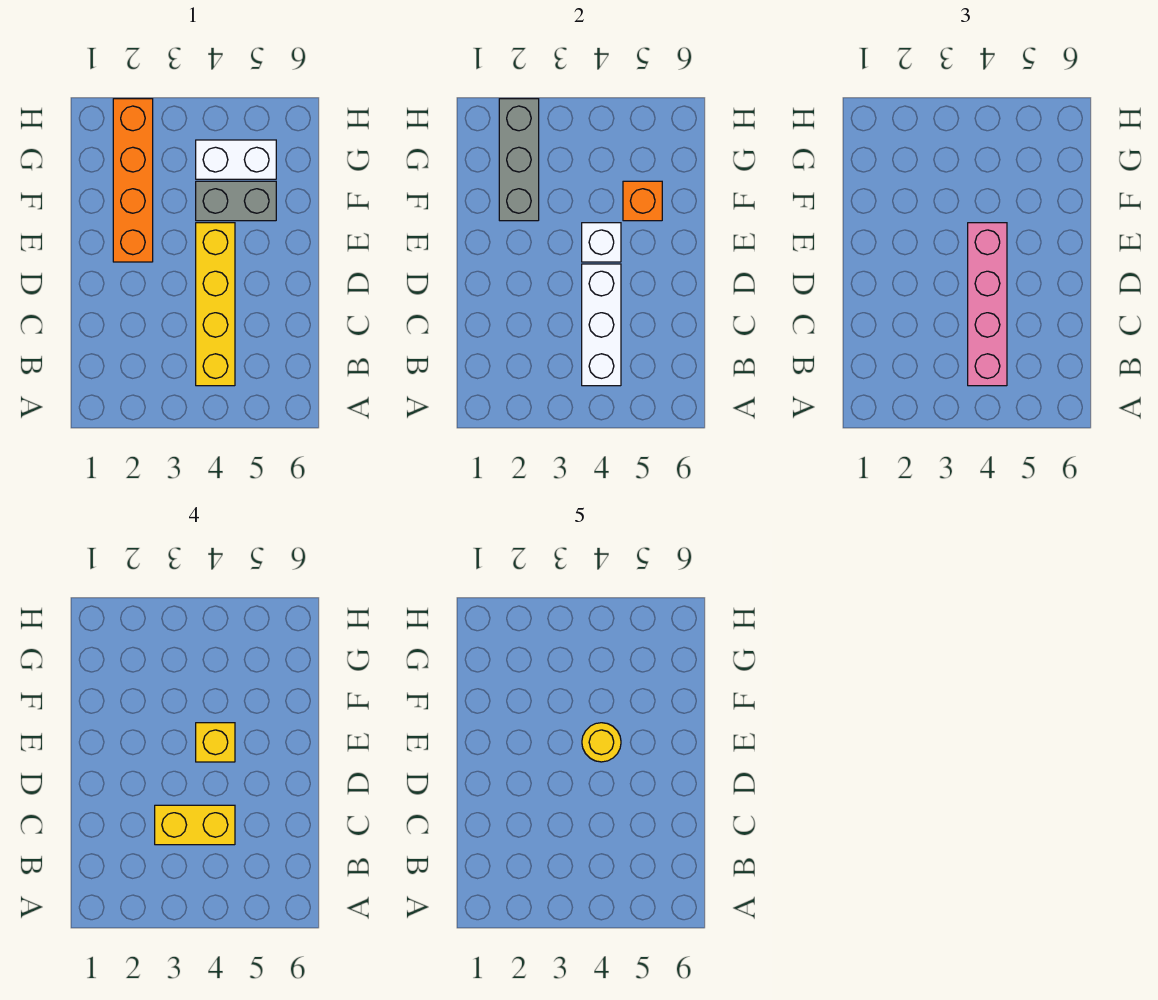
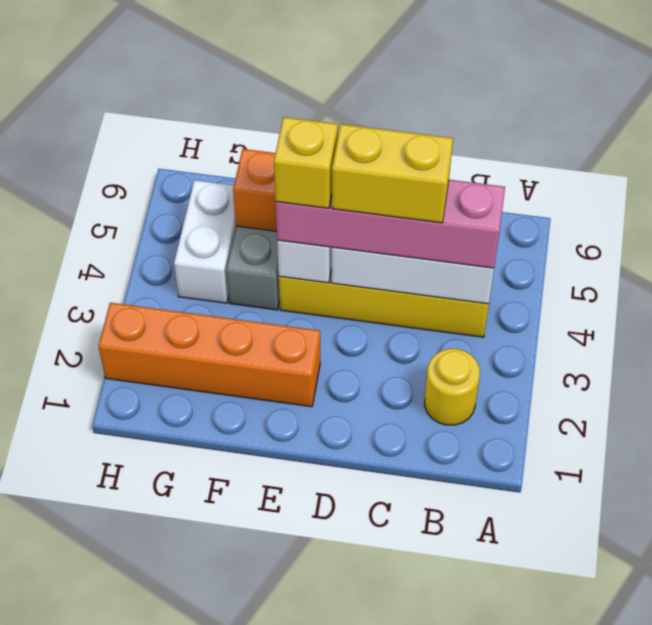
yellow 1x2 brick [155,805,235,845] -> yellow 1x2 brick turned to [332,124,453,223]
yellow 1x1 round brick [582,723,621,762] -> yellow 1x1 round brick moved to [425,349,480,425]
grey 1x3 brick [499,99,539,221] -> none

